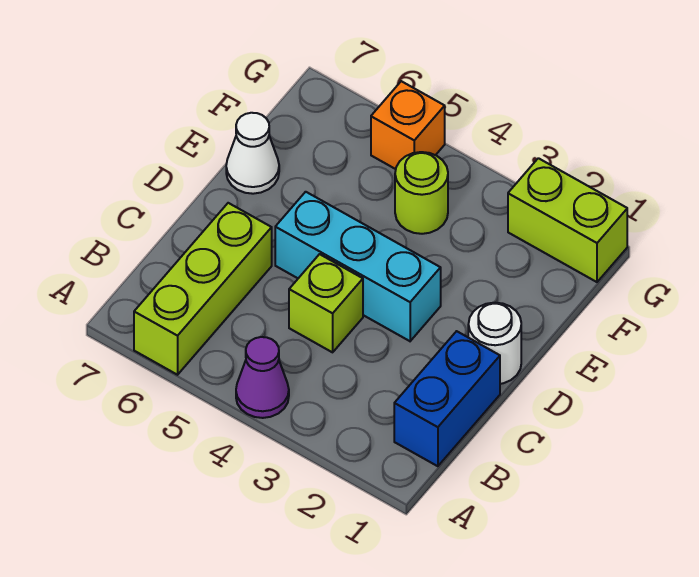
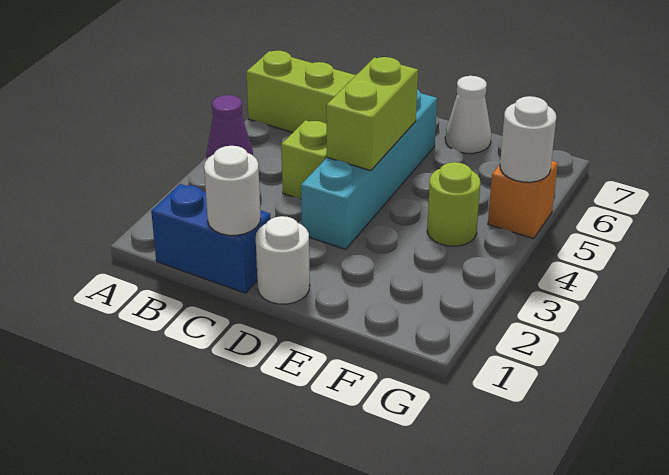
none -> white 1x1 round brick [204,146,260,235]
cyan 1x3 brick [275,192,441,341] -> cyan 1x4 brick [301,89,437,249]
lime 1x2 brick [508,158,627,282] -> lime 1x2 brick moved to [326,57,418,171]
none -> white 1x1 round brick [500,96,556,182]

